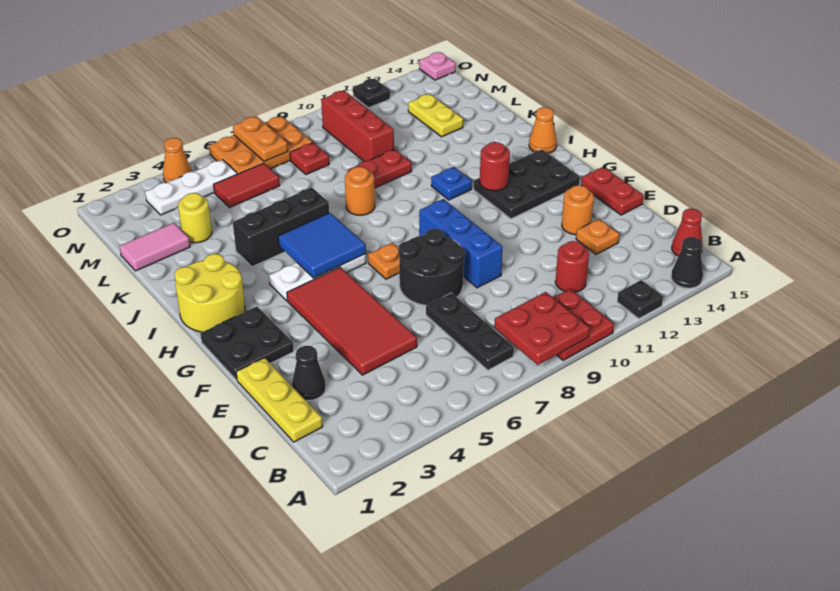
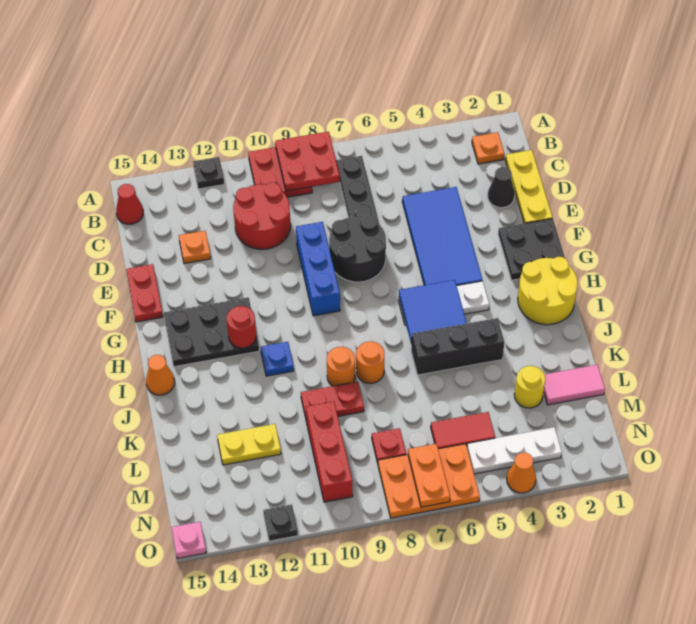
black 1x1 cone [671,237,703,288] -> none
red 1x1 round brick [555,241,589,292] -> red 2x2 round brick [233,183,291,249]
red 2x4 tile [287,267,417,375] -> blue 2x4 tile [402,187,482,286]
orange 1x1 round brick [562,185,594,235] -> orange 1x1 round brick moved to [327,347,355,386]
orange 1x1 plate [368,243,399,279] -> orange 1x1 plate moved to [472,132,504,164]
yellow 1x2 plate [408,94,463,137] -> yellow 1x2 plate turned to [217,424,281,465]

